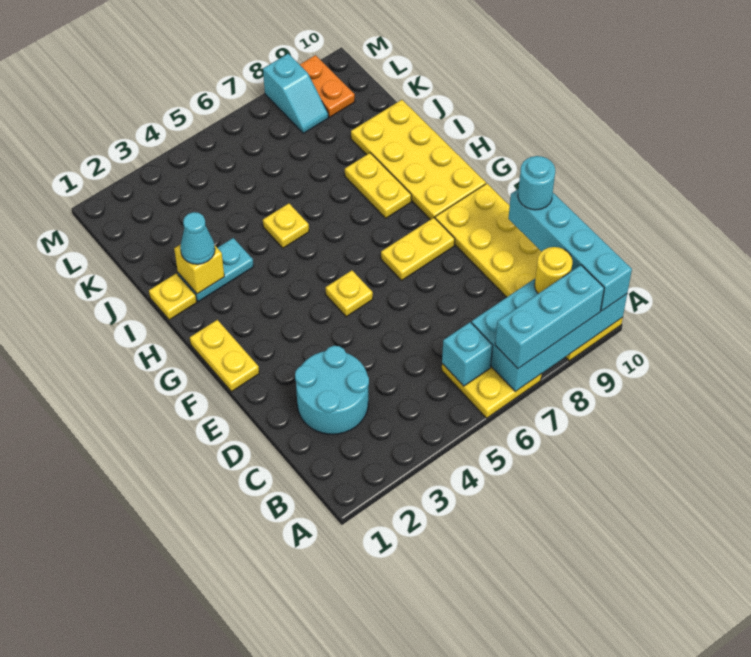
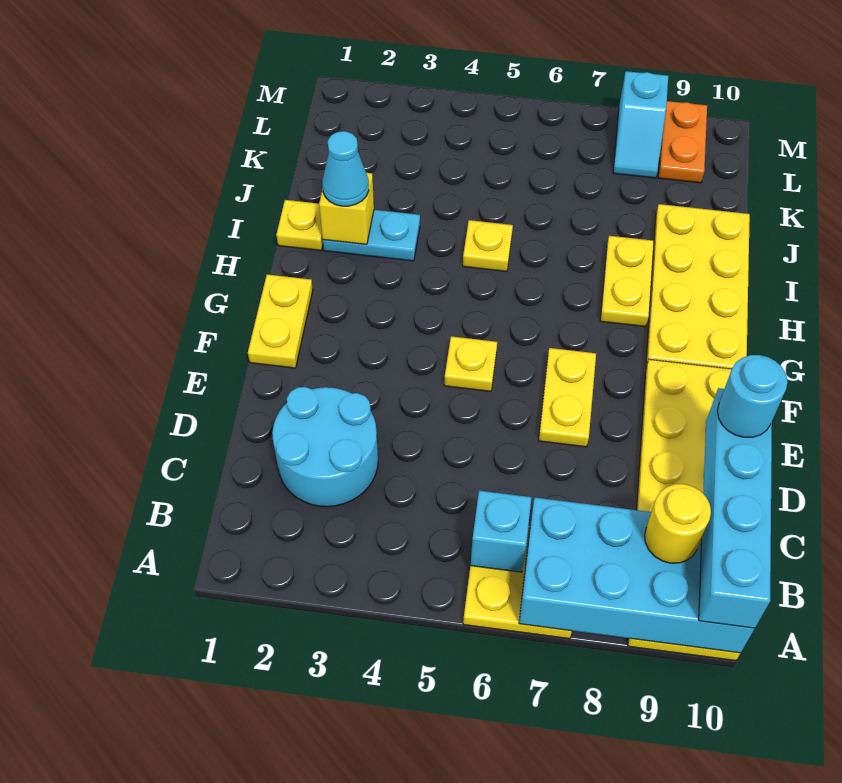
cyan 1x3 brick [495,265,604,368] -> none
yellow 1x2 plate [381,218,455,280] -> yellow 1x2 plate turned to [539,348,596,447]

